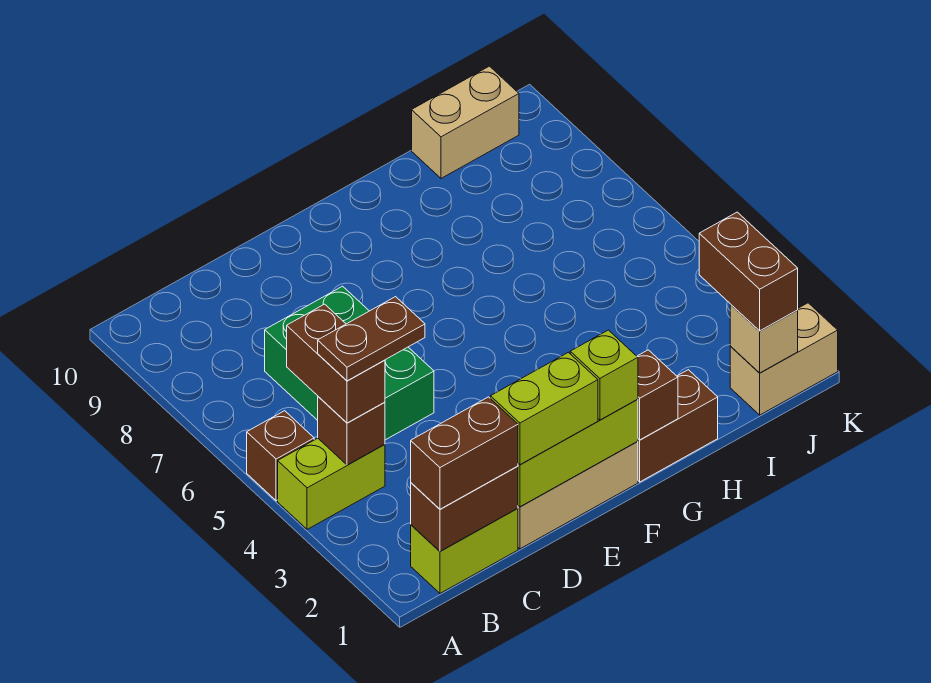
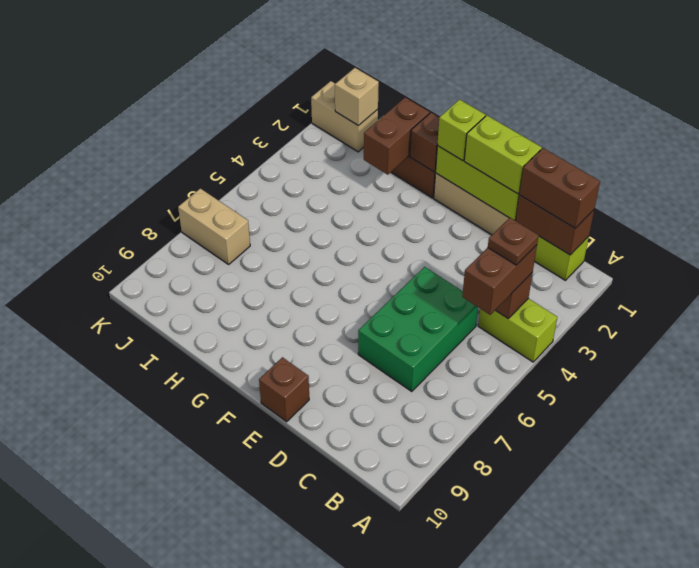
brown 1x1 brick [247,411,314,501] -> brown 1x1 brick moved to [259,357,309,422]
brown 1x2 plate [318,297,425,381] -> brown 1x1 plate [488,218,539,265]
tan 1x2 brick [412,66,519,178] -> tan 1x2 brick moved to [178,188,250,264]
brown 1x2 brick [699,212,798,331] -> brown 1x2 brick moved to [364,97,430,175]

